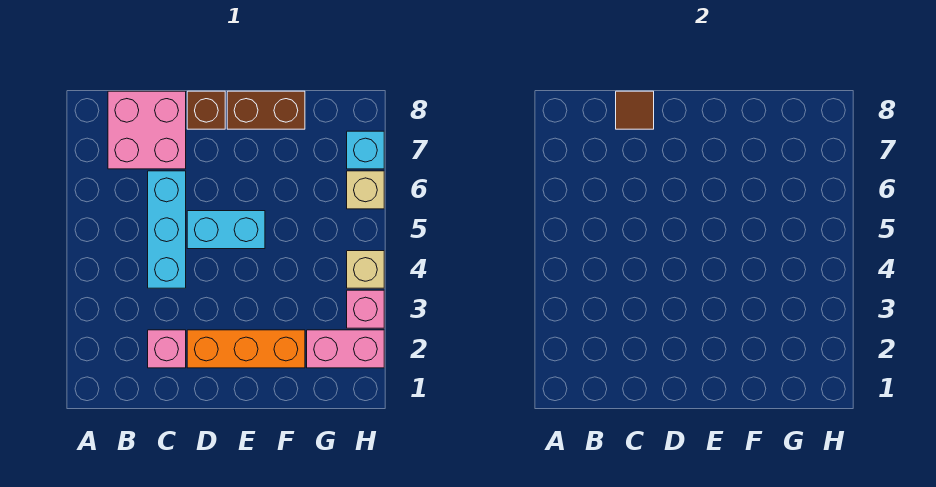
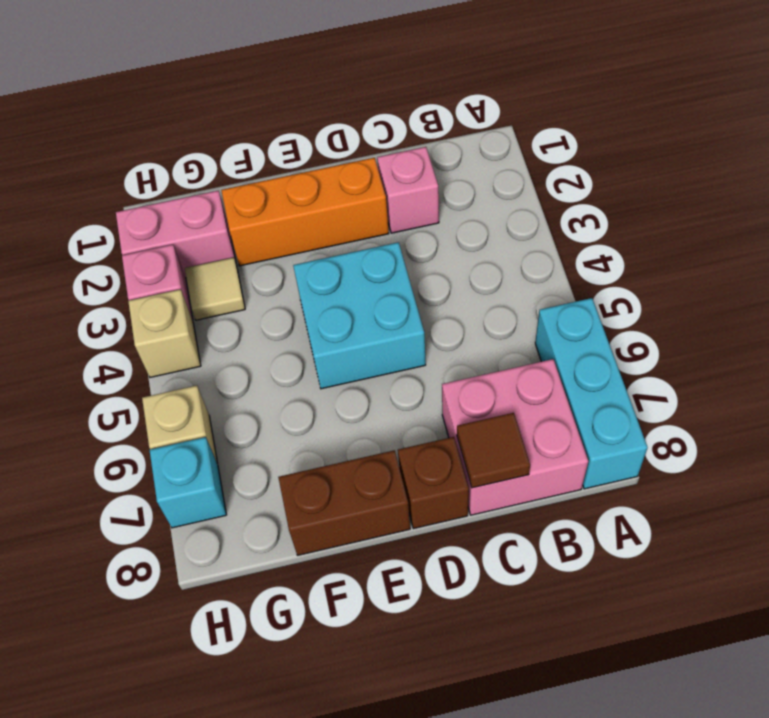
cyan 1x3 brick [148,171,186,288] -> cyan 1x3 brick moved to [535,298,648,489]
cyan 1x2 brick [187,211,265,249] -> cyan 2x2 brick [293,242,426,389]
none -> tan 1x1 tile [185,257,245,320]

